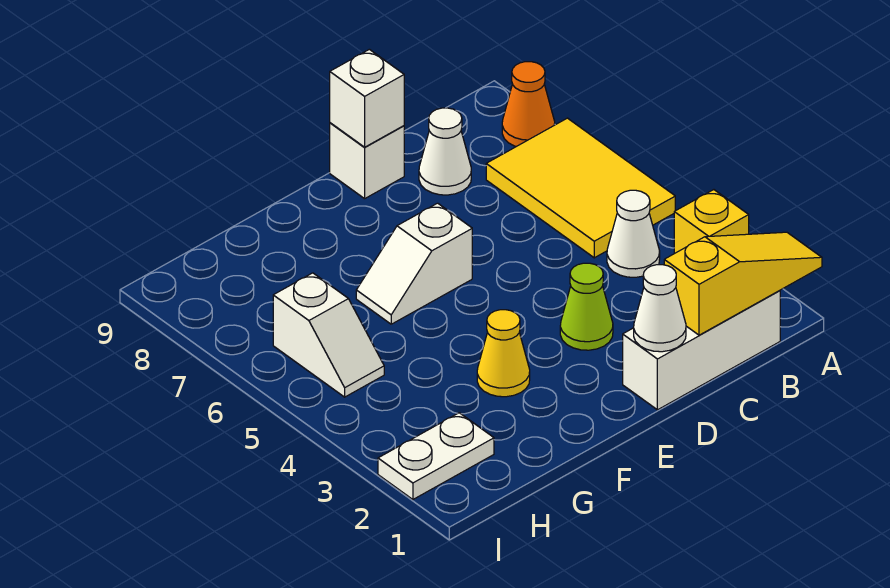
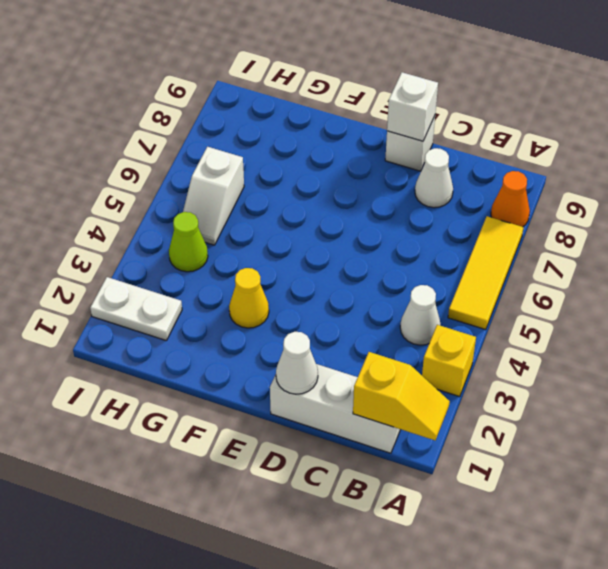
yellow 1x3 slope [664,232,822,335] -> yellow 1x2 slope [353,352,450,440]
yellow 2x3 tile [486,118,675,258] -> yellow 1x3 tile [448,216,523,330]
lime 1x1 cone [560,263,613,350] -> lime 1x1 cone moved to [169,212,208,272]
white 1x2 slope [356,203,472,324] -> none

